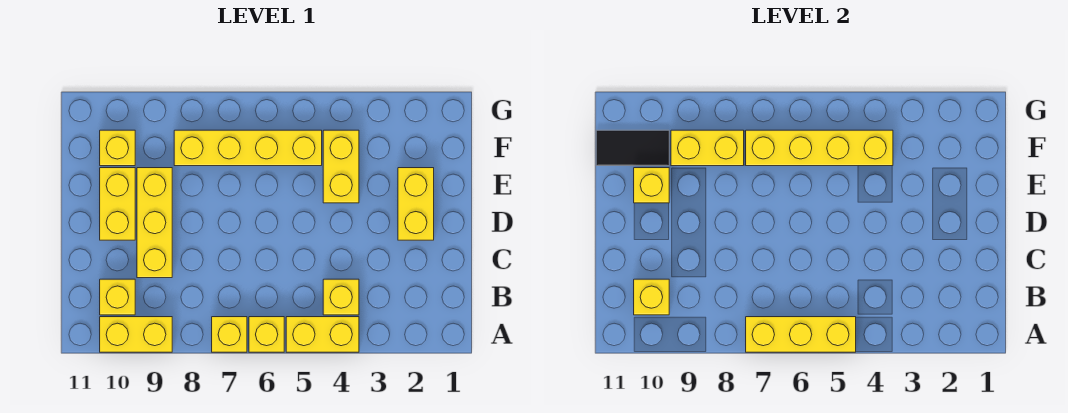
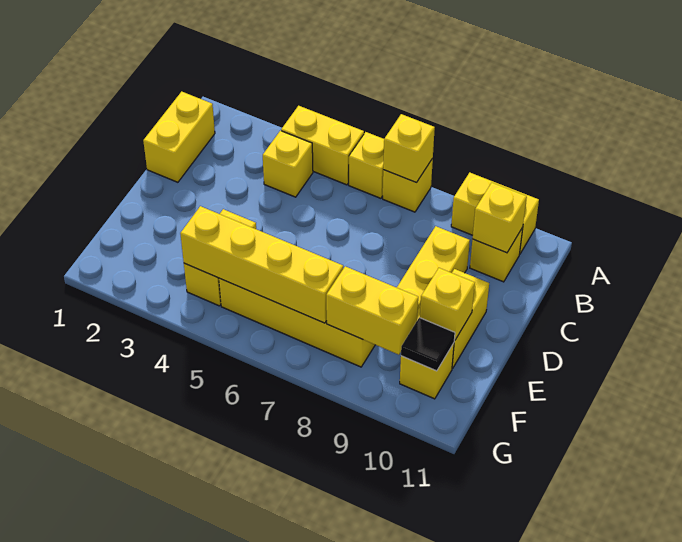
yellow 1x3 brick [746,317,856,352] -> yellow 1x1 brick [383,114,435,183]
yellow 1x2 brick [398,168,434,240] -> yellow 1x2 brick moved to [143,92,215,182]
black 1x2 tile [596,130,669,166] -> black 1x1 tile [401,318,455,371]

